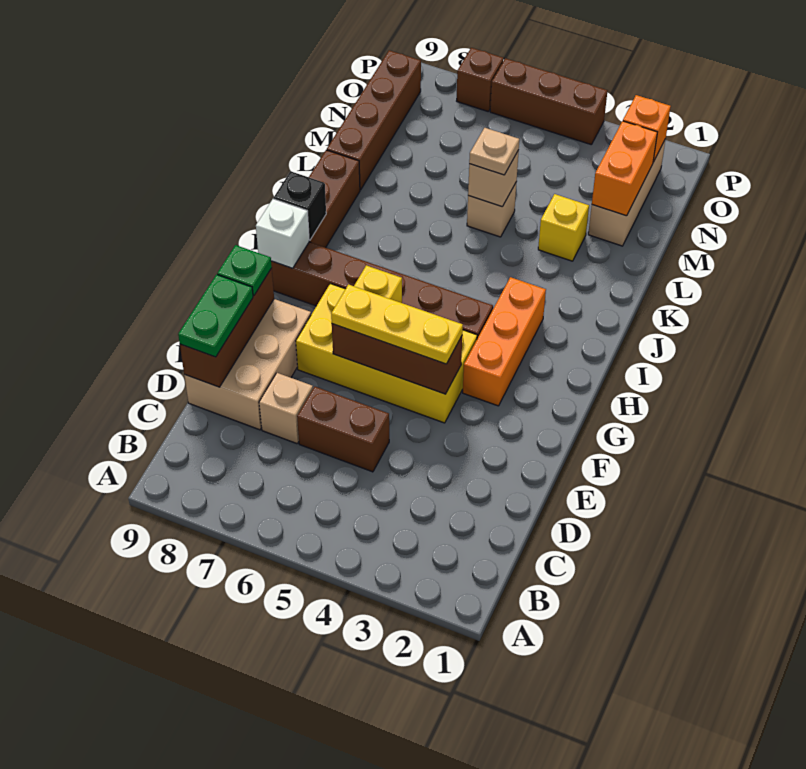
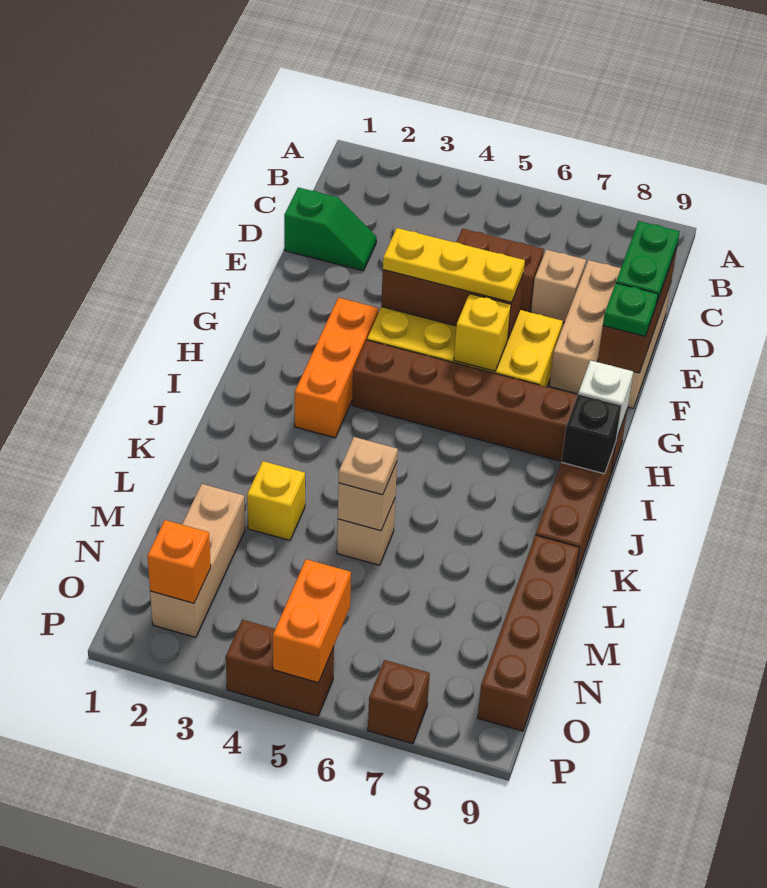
none -> green 1x2 slope [284,187,377,271]
orange 1x2 brick [592,121,657,216] -> orange 1x2 brick moved to [273,559,351,683]
brown 1x3 brick [490,58,607,145] -> brown 1x2 brick [226,620,334,716]

